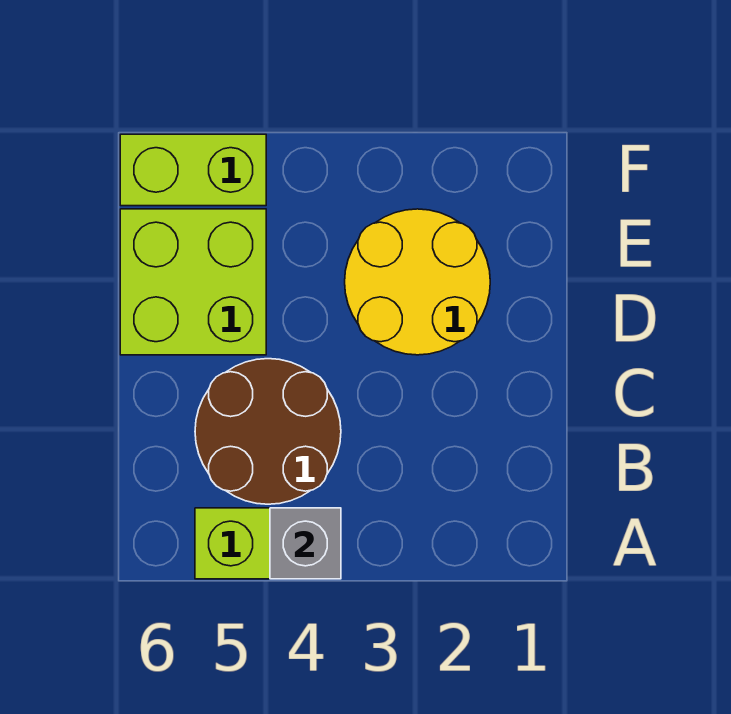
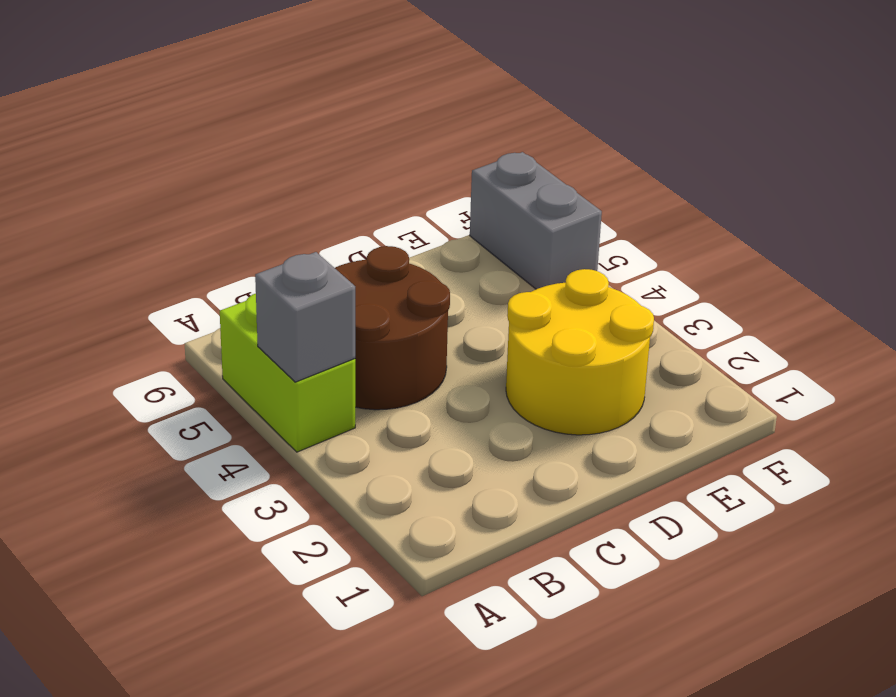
lime 2x2 brick [120,209,266,355] -> none
lime 1x2 brick [120,134,266,206] -> grey 1x2 brick [470,152,602,289]

